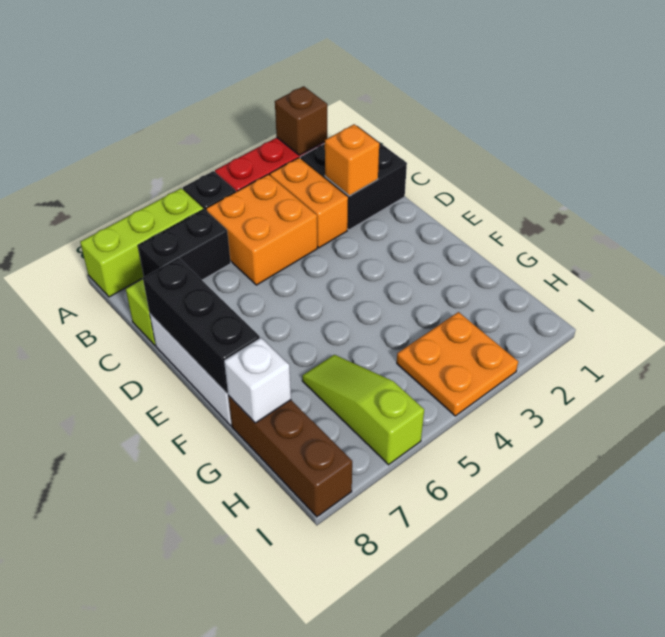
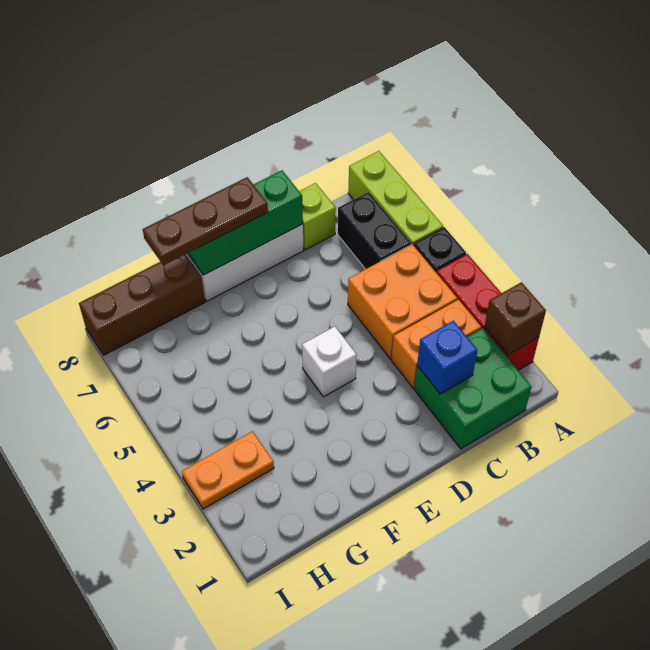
black 2x2 brick [300,126,407,230] -> green 2x2 brick [414,328,531,449]
orange 1x1 brick [325,124,379,196] -> blue 1x1 brick [417,321,477,394]
black 1x3 brick [143,258,260,393] -> green 1x3 brick [188,170,303,275]
none -> brown 1x3 plate [143,177,268,265]
lime 1x3 slope [302,355,424,465] -> none
white 1x1 brick [224,338,291,423] -> white 1x1 brick moved to [302,327,357,397]
orange 2x2 plate [397,312,518,416] -> orange 1x2 plate [182,431,274,509]

